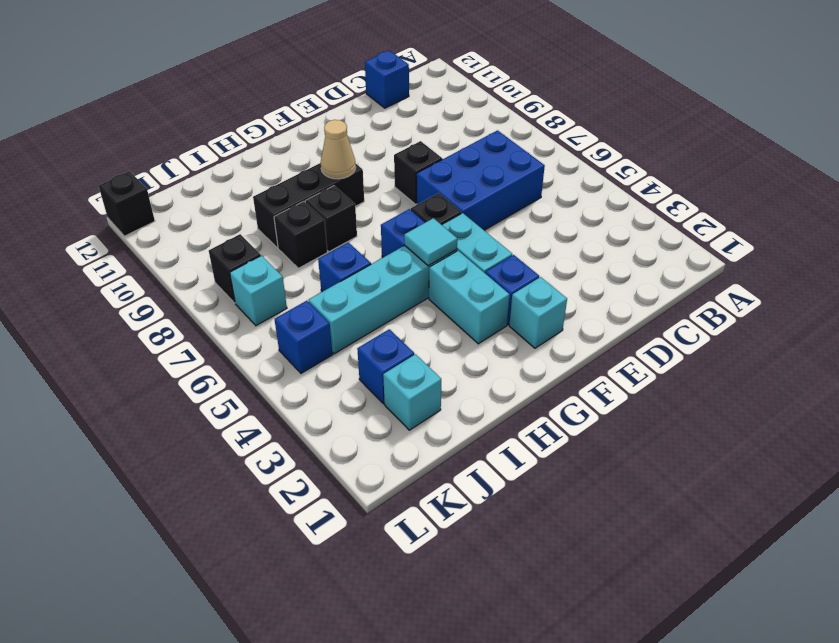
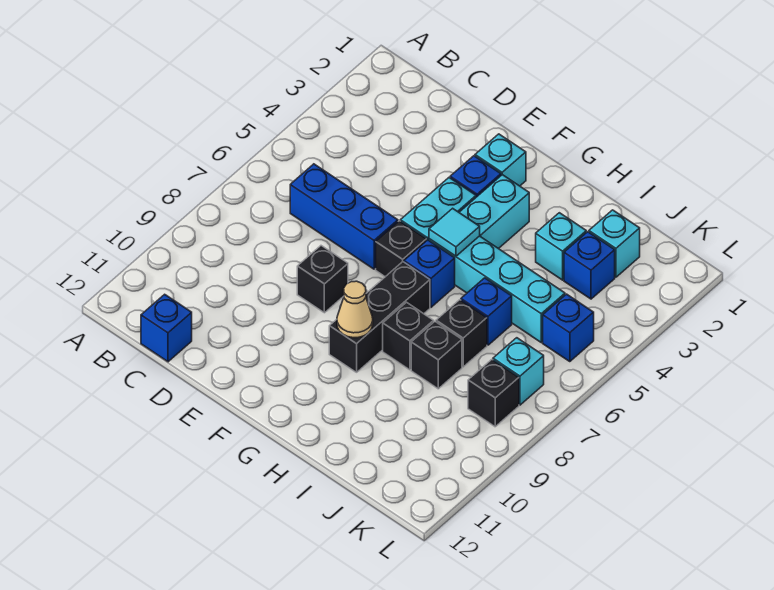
blue 2x3 brick [417,130,545,230] -> blue 1x3 brick [290,164,398,269]
black 1x3 brick [253,163,364,248] -> black 1x3 brick turned to [329,262,430,372]
none -> cyan 1x1 brick [536,213,586,280]
black 1x1 brick [99,171,155,236] -> black 1x1 brick moved to [436,300,487,367]

